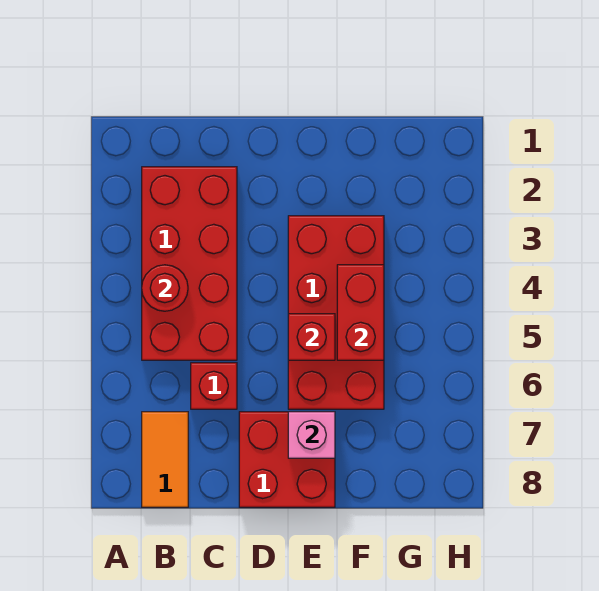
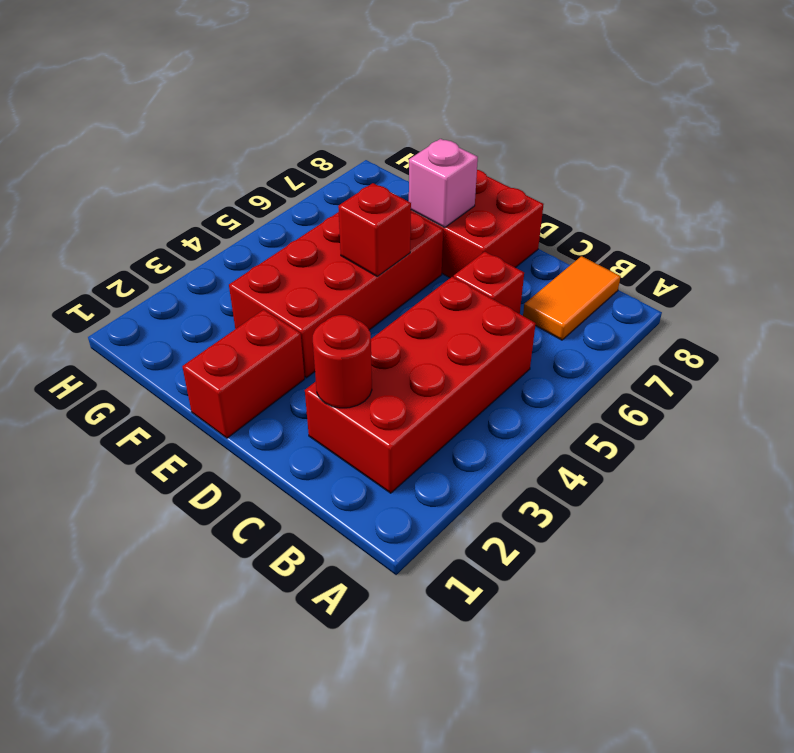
red 1x1 round brick [142,265,188,311] -> red 1x1 round brick moved to [313,315,372,408]
red 1x2 brick [337,265,384,360] -> red 1x2 brick moved to [182,310,305,438]

